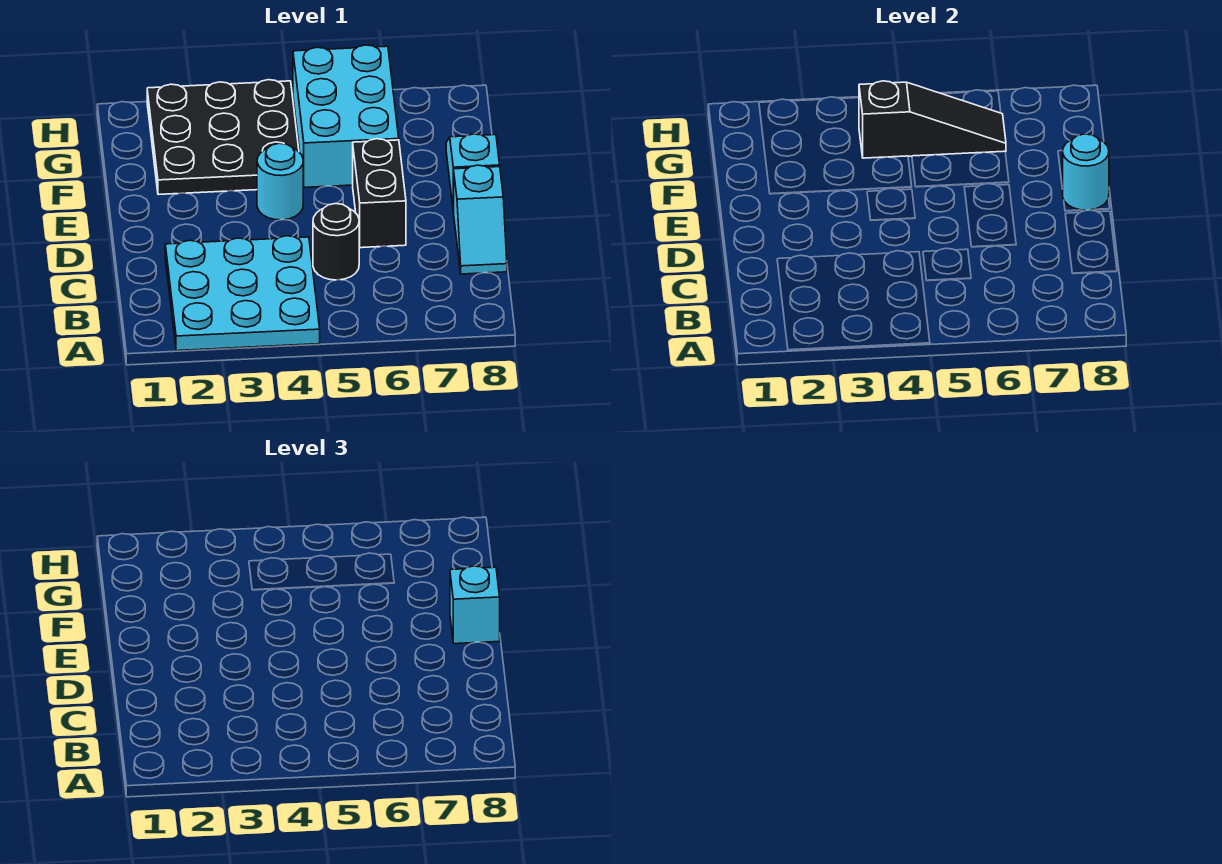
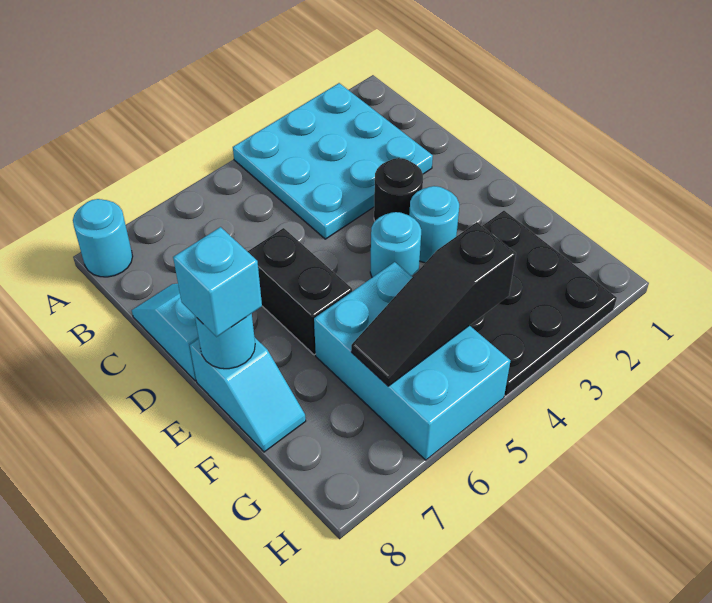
none -> cyan 1x1 round brick [73,199,133,277]
black 1x1 round brick [313,204,359,280] -> black 1x1 round brick moved to [374,158,423,221]
none -> cyan 1x1 round brick [409,186,459,263]

